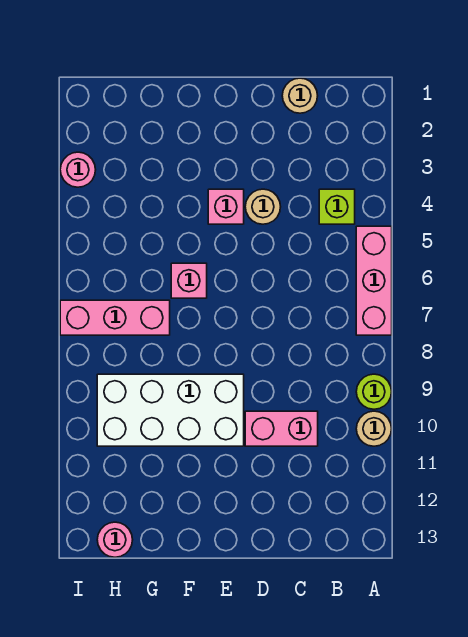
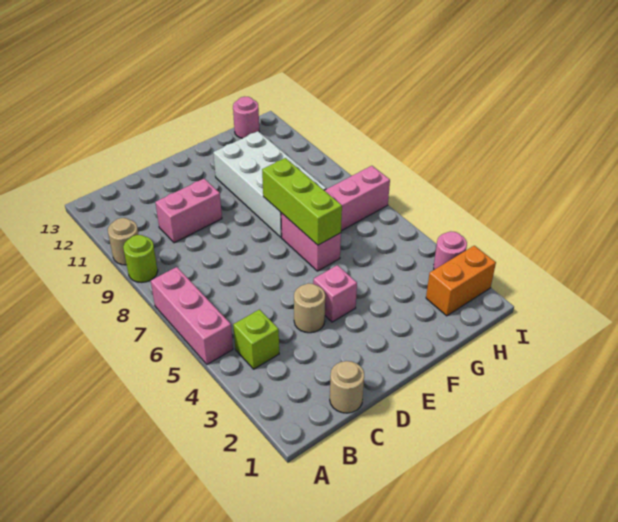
white 2x4 brick [97,374,244,446] -> white 2x4 brick turned to [213,131,326,237]
pink 1x1 brick [171,263,207,298] -> pink 1x2 brick [281,213,341,271]
none -> lime 1x3 brick [262,158,342,245]
none -> orange 1x2 brick [426,246,496,316]

